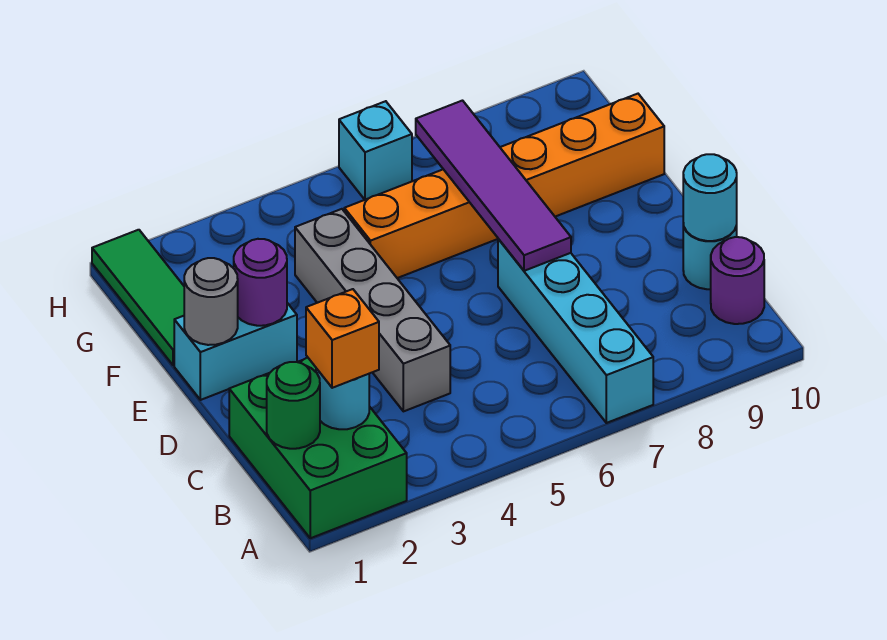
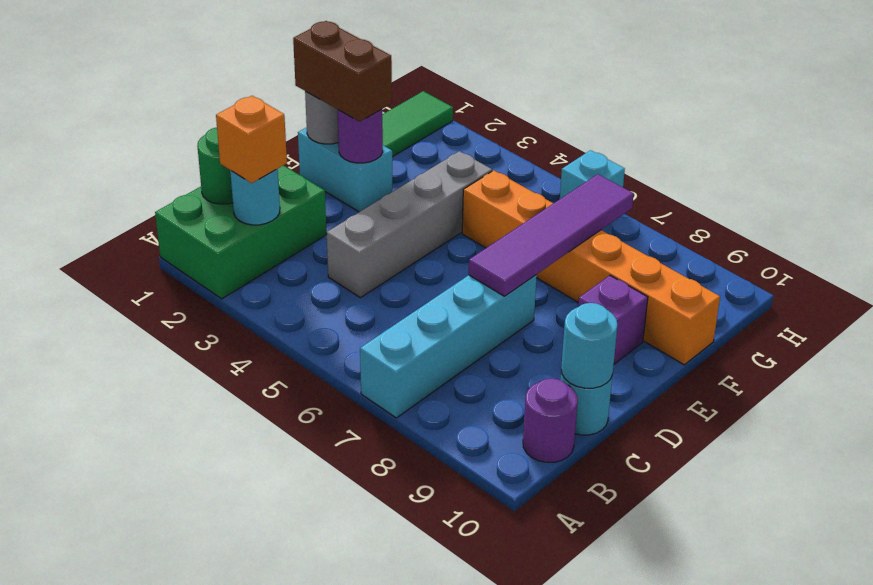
none -> brown 1x2 brick [293,21,392,122]
none -> purple 1x1 brick [578,276,648,364]

